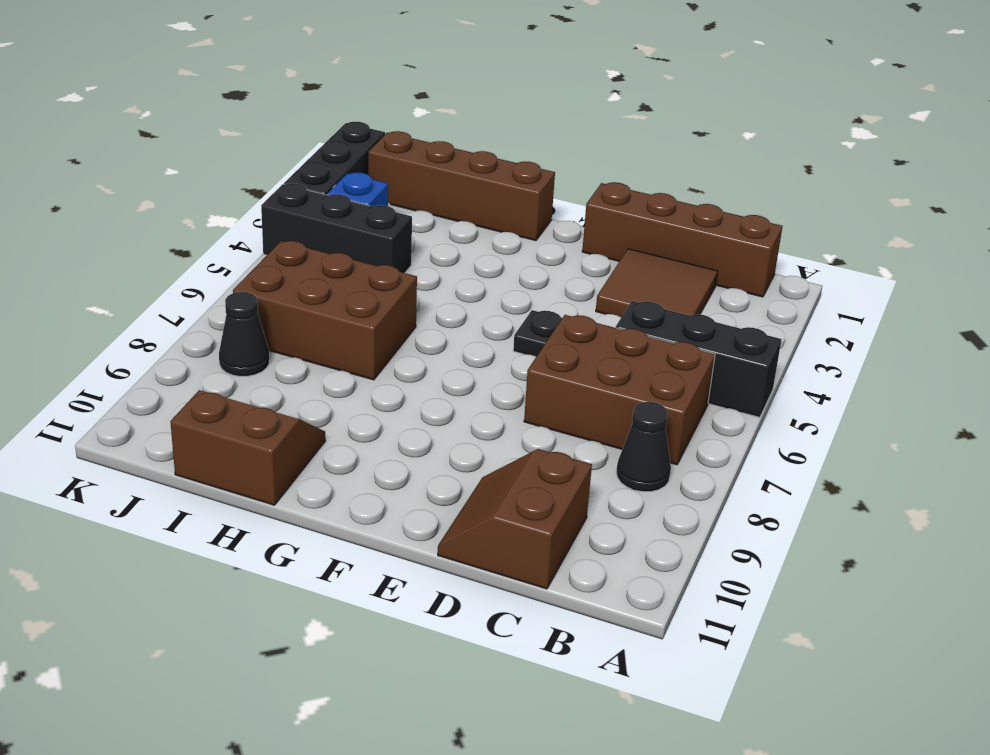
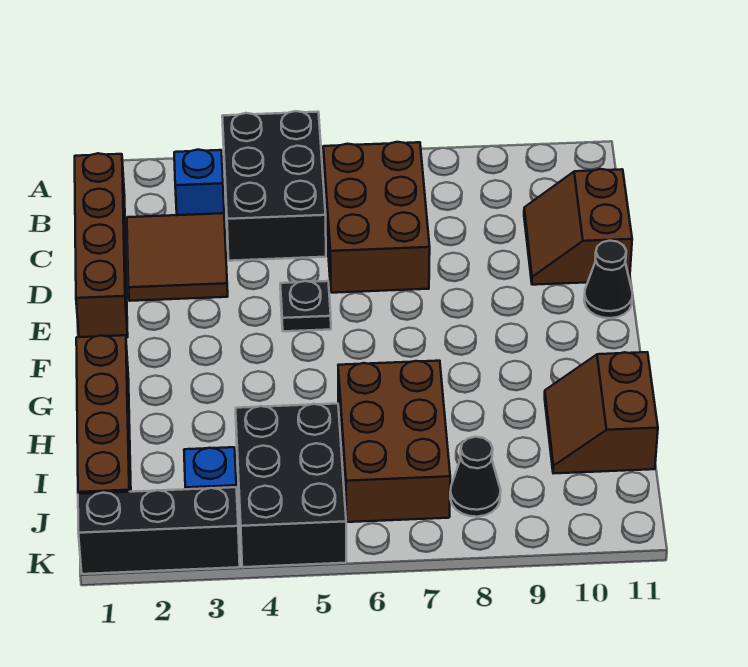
black 1x3 brick [616,301,781,417] -> black 2x3 brick [222,111,326,261]
none -> blue 1x1 brick [174,150,224,215]
black 1x1 cone [616,402,671,492] -> black 1x1 cone moved to [584,241,633,318]
brown 2x2 slope [438,449,592,589] -> brown 2x2 slope turned to [524,169,632,285]
black 1x3 brick [261,183,412,273] -> black 2x3 brick [236,404,346,567]

